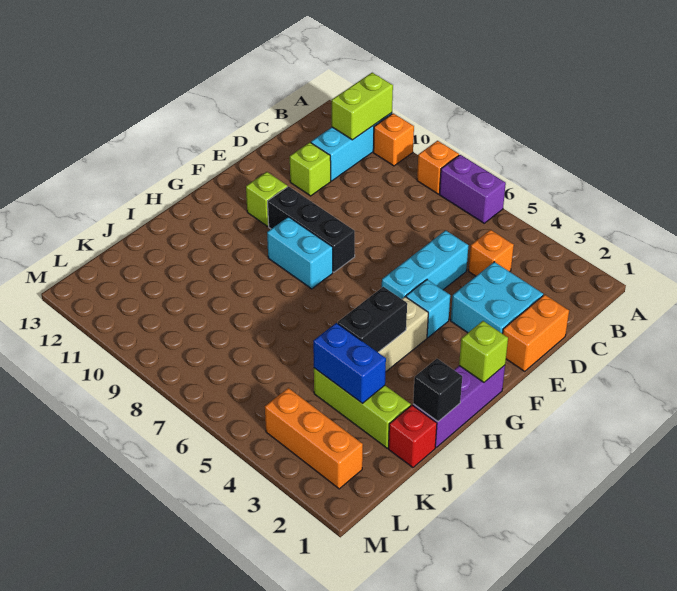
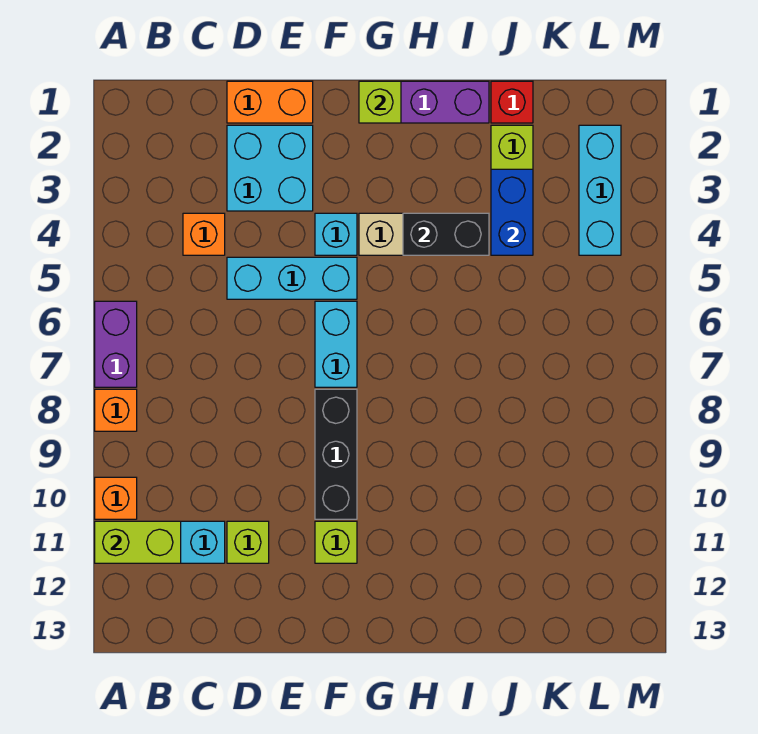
cyan 1x2 brick [267,217,333,289] -> cyan 1x2 brick moved to [315,301,357,387]
black 1x1 brick [413,359,462,421] -> none
orange 1x3 brick [265,388,363,489] -> cyan 1x3 brick [579,125,621,255]

